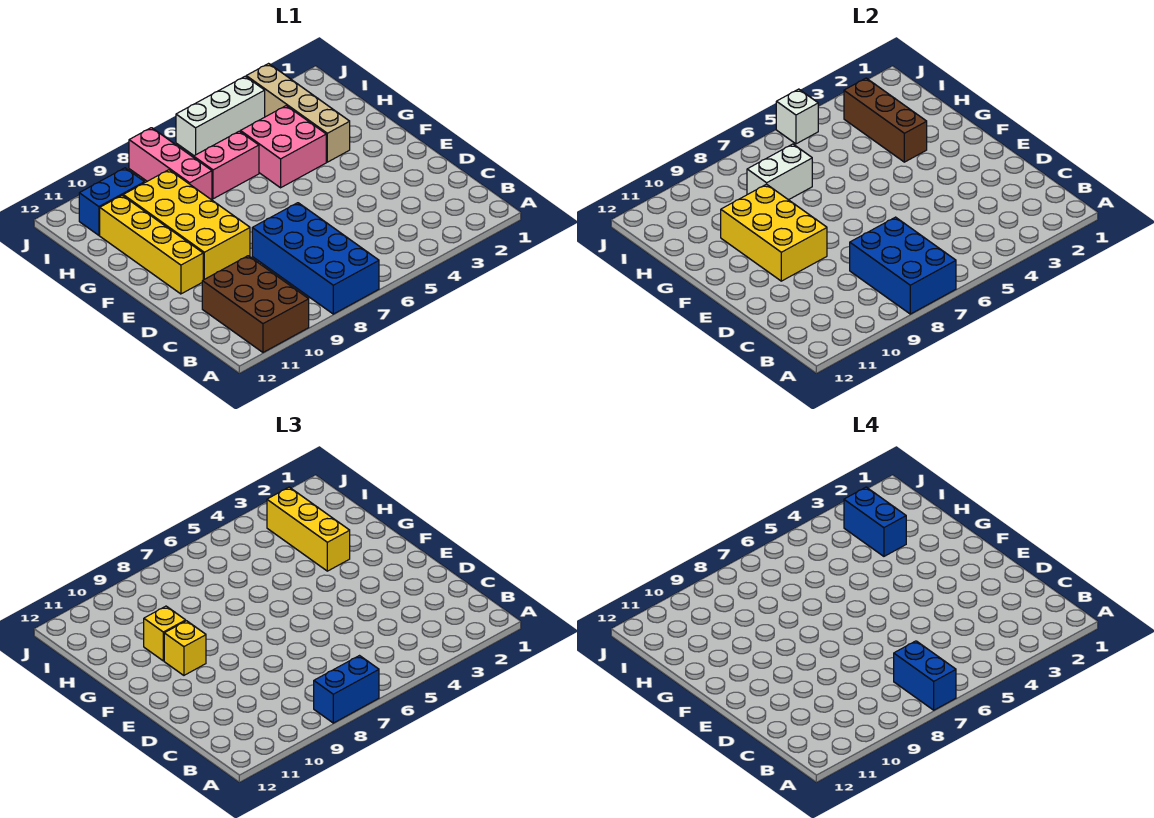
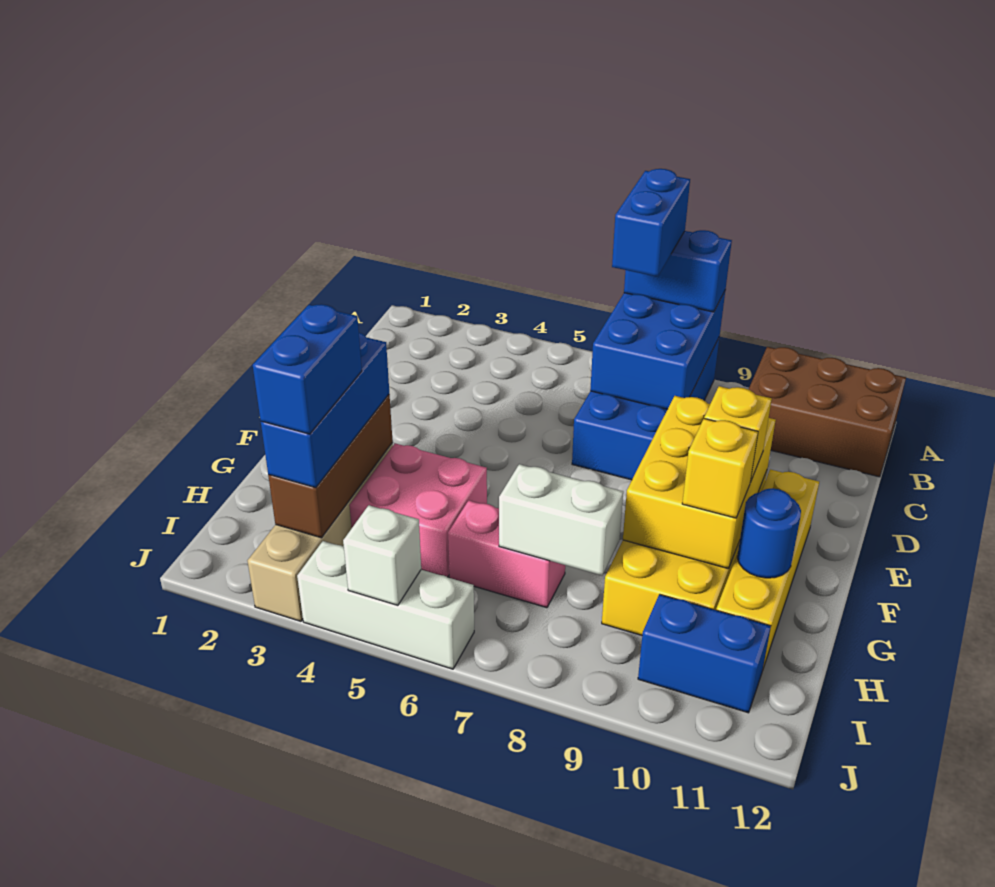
brown 2x3 brick [202,256,309,352] -> brown 2x3 brick turned to [749,347,906,477]
yellow 1x3 brick [267,487,350,571] -> blue 1x3 brick [261,333,389,488]
none -> blue 1x1 round brick [737,488,801,578]
pink 1x3 brick [129,128,212,200] -> none

